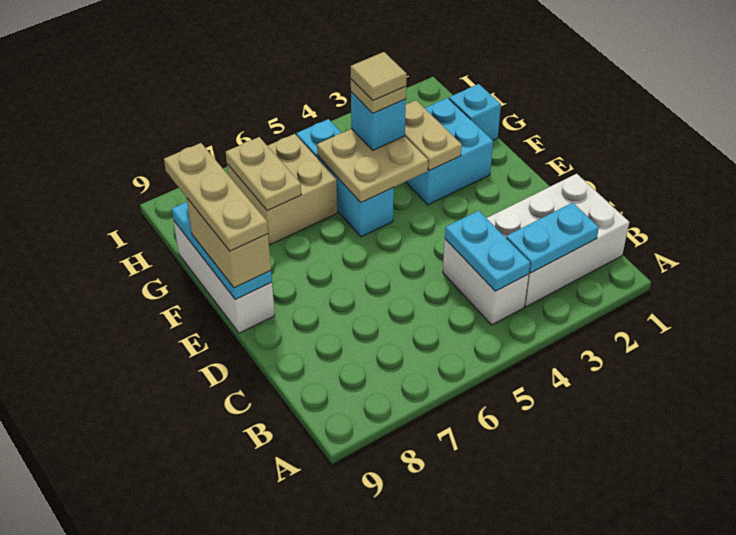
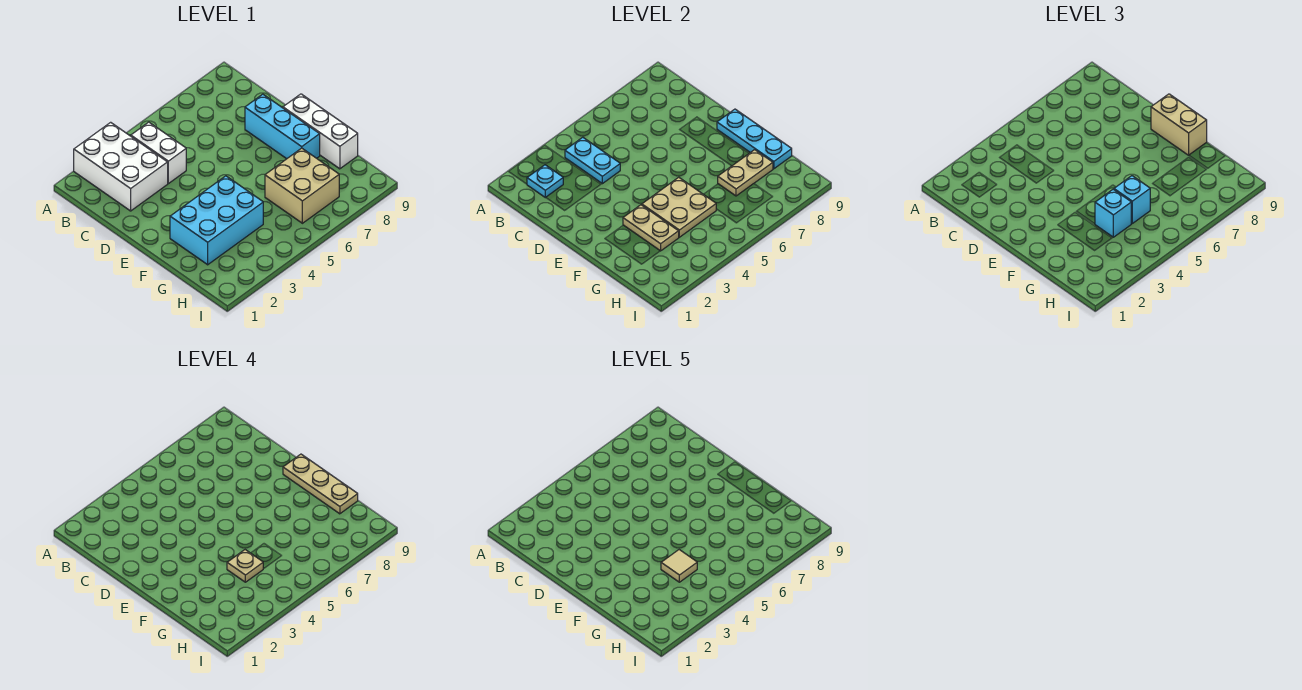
white 2x3 brick [487,174,629,307] -> white 2x3 brick turned to [74,122,168,211]
cyan 1x2 plate [506,203,599,273] -> cyan 1x1 plate [527,165,563,198]
cyan 2x2 brick [406,98,493,205] -> cyan 2x3 brick [170,176,263,265]
cyan 1x3 brick [296,119,394,237] -> cyan 1x3 brick moved to [245,94,320,159]
cyan 1x1 brick [449,84,501,140] -> cyan 1x1 brick moved to [1114,176,1150,223]
tan 1x2 plate [226,137,301,211] -> tan 1x2 plate turned to [718,150,773,196]

